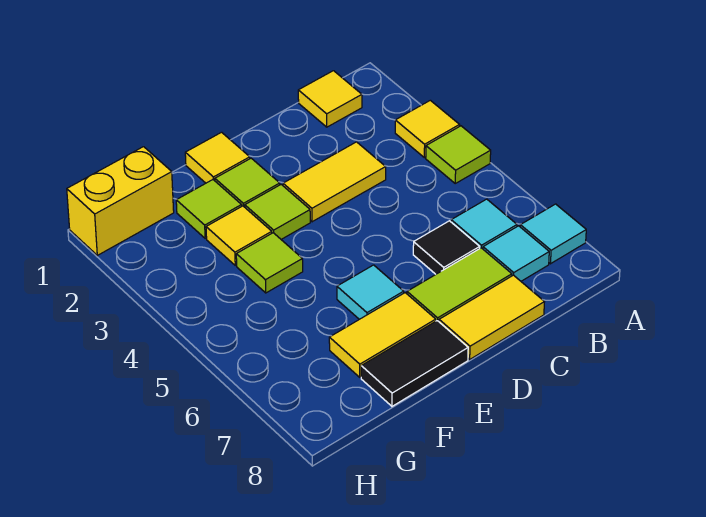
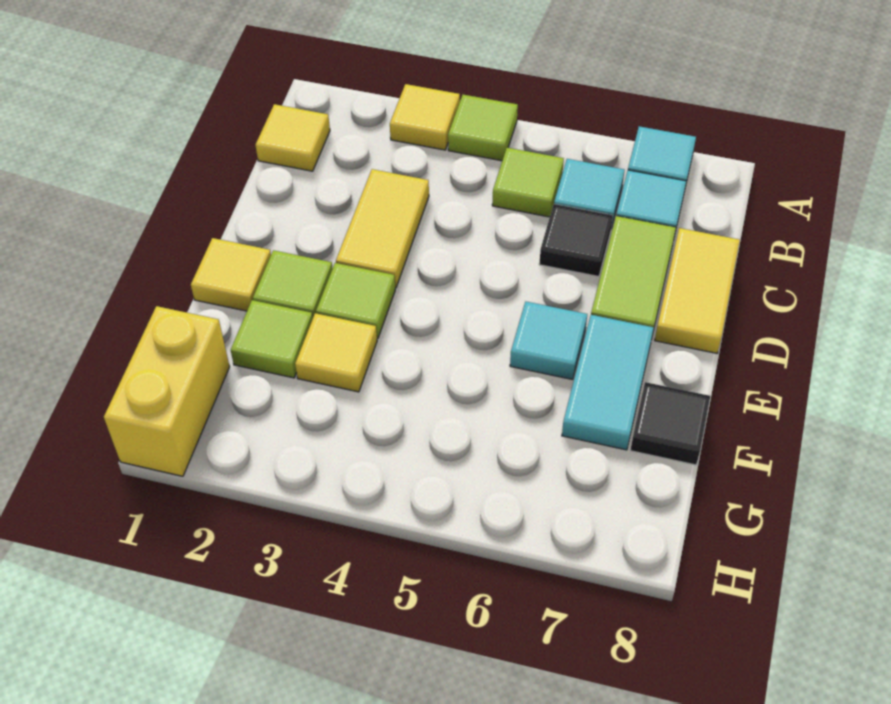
yellow 1x2 tile [329,293,436,377] -> cyan 1x2 tile [562,315,654,450]
black 1x2 tile [361,321,468,406] -> black 1x1 tile [630,382,710,465]
lime 1x1 tile [236,233,303,293] -> lime 1x1 tile moved to [492,148,564,217]

